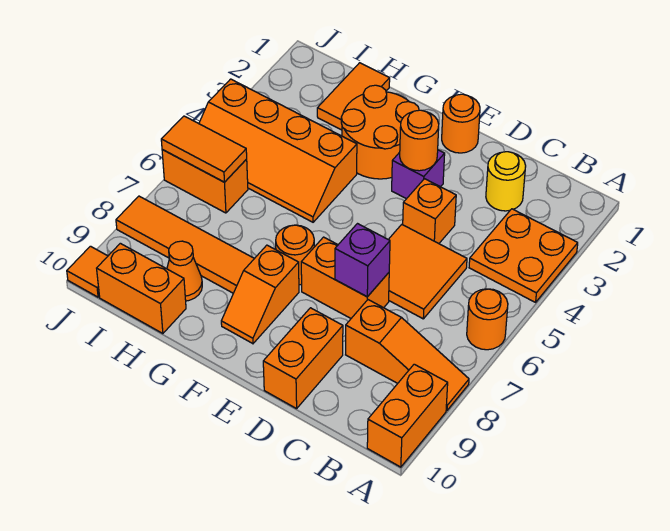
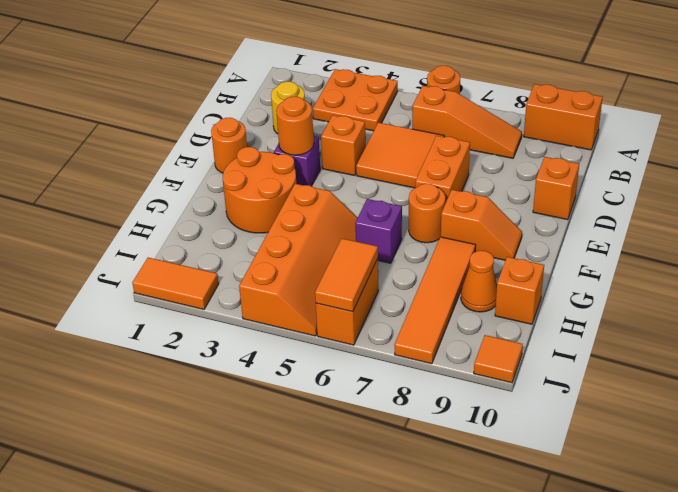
orange 1x3 slope [346,300,469,410] -> orange 1x3 slope turned to [412,86,522,158]
purple 1x1 brick [335,224,390,297] -> purple 1x1 brick moved to [355,199,402,263]
orange 1x2 brick [263,308,343,409] -> orange 1x1 brick [533,157,579,220]
orange 1x2 tile [317,63,390,130] -> orange 1x2 tile moved to [132,258,219,309]
orange 1x2 brick [97,243,186,334] -> orange 1x1 brick [495,257,544,324]

